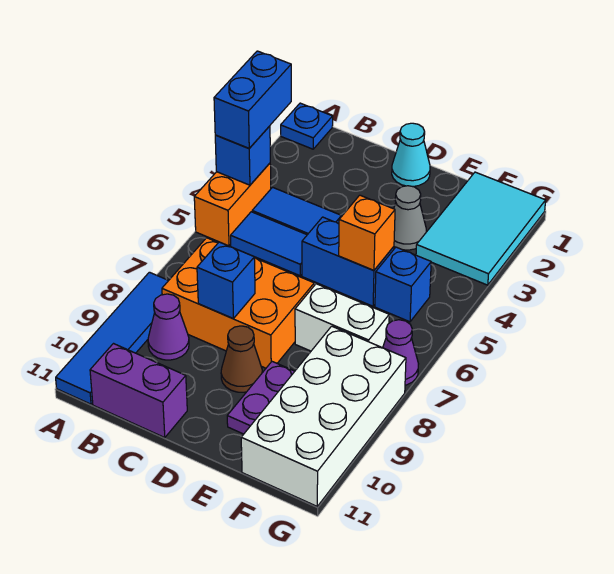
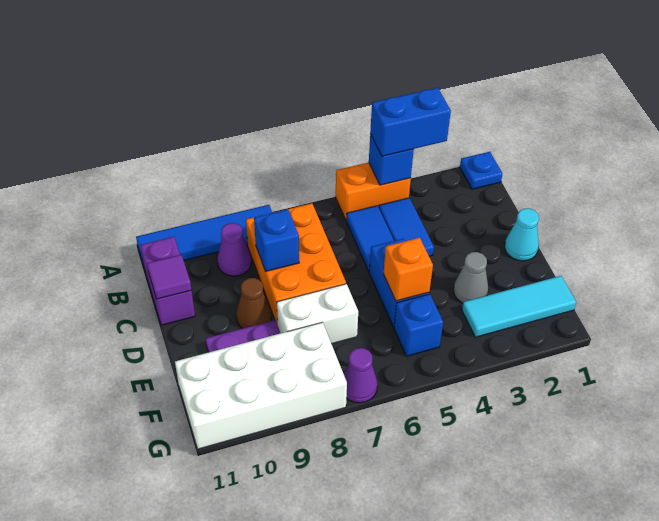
none -> purple 1x1 tile [147,255,191,299]
white 1x2 brick [295,284,389,351] -> white 1x2 brick turned to [277,284,358,344]
cyan 2x3 tile [416,172,546,285] -> cyan 1x3 tile [462,276,576,337]

